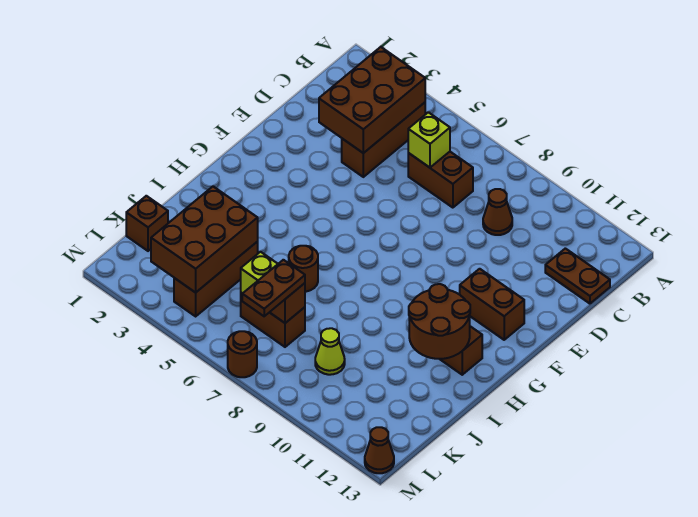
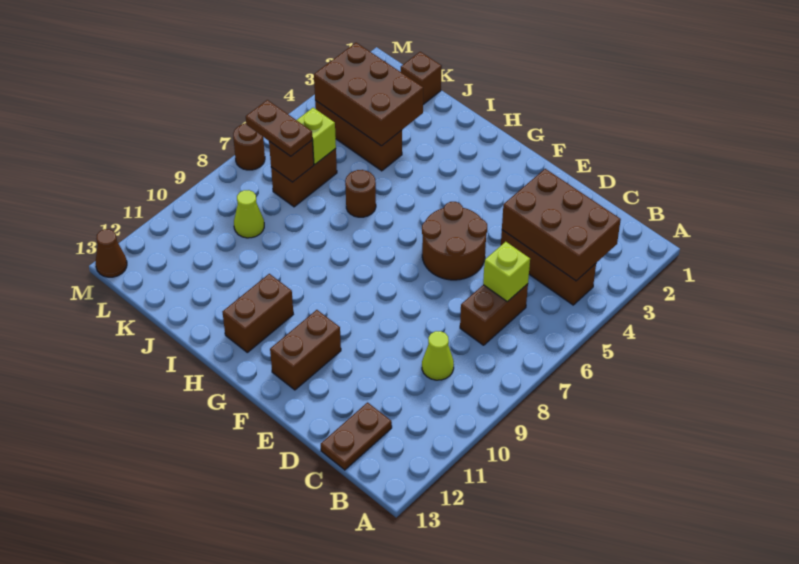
brown 1x1 cone [483,189,512,235] -> lime 1x1 cone [422,331,454,380]
brown 2x2 round brick [409,284,470,359] -> brown 2x2 round brick moved to [422,202,487,280]

